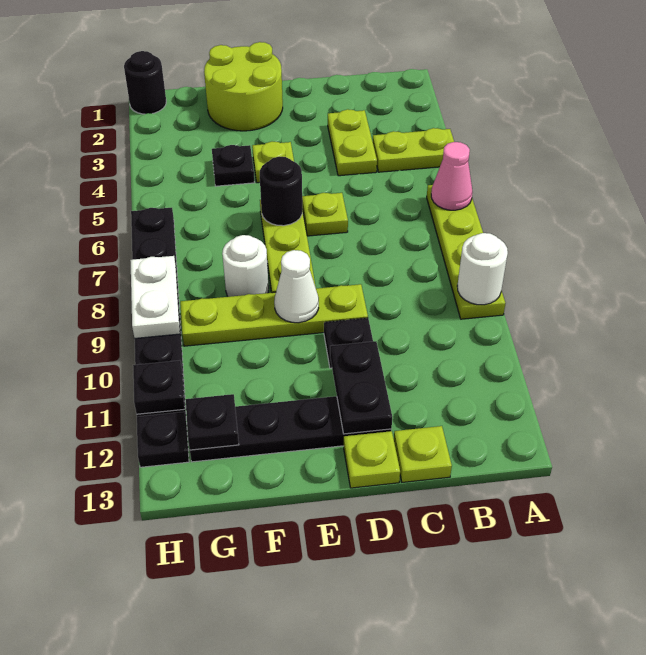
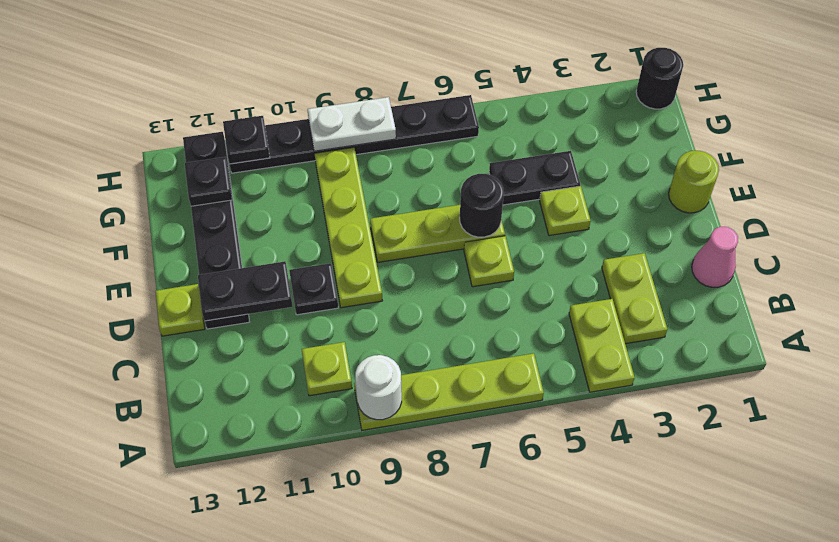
pink 1x1 cone [431,142,473,210] -> pink 1x1 cone moved to [692,227,738,287]
lime 1x2 plate [328,109,377,176] -> lime 1x2 plate turned to [602,253,667,344]
lime 1x1 plate [394,426,452,482] -> lime 1x1 plate moved to [301,342,352,396]
lime 2x2 round brick [204,42,283,131] -> lime 1x1 round brick [669,151,719,213]
white 1x1 cone [274,250,319,323] -> none
black 1x1 plate [212,145,254,186] -> black 1x2 plate [489,151,580,205]
white 1x1 round brick [222,235,269,297] -> none

